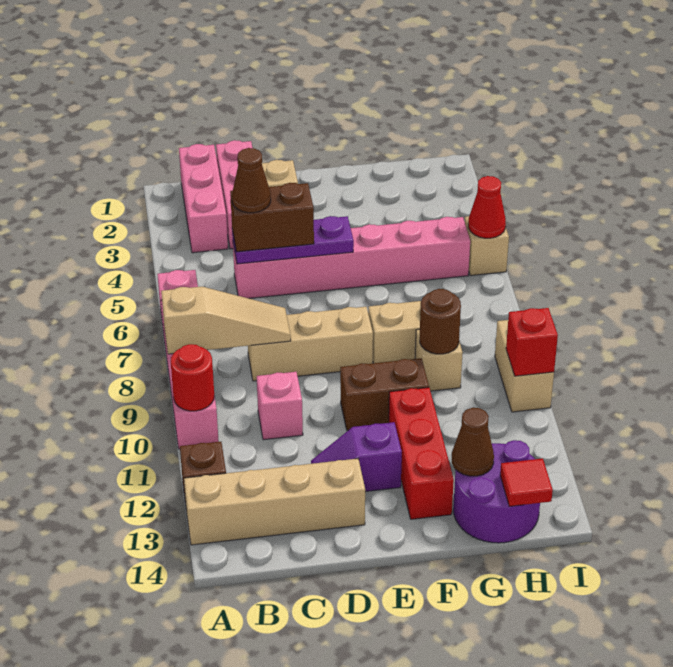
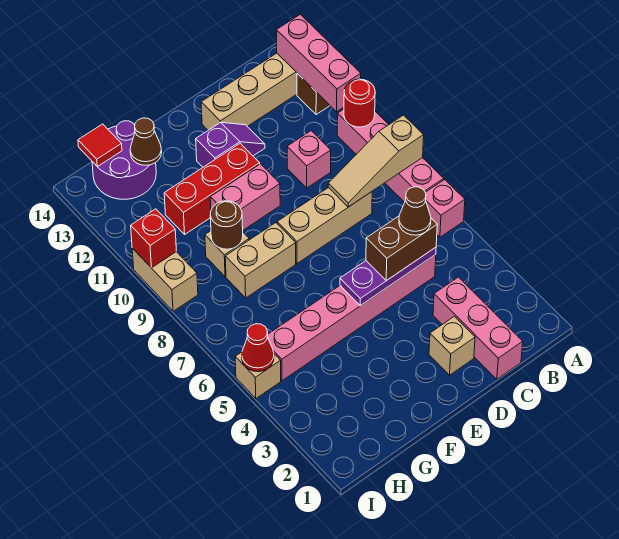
pink 1x3 brick [179,144,228,253] -> pink 1x3 brick moved to [277,14,361,112]
brown 1x2 brick [340,358,429,430] -> pink 1x2 brick [210,164,280,230]
red 1x3 brick [389,387,454,519] -> red 1x3 brick turned to [164,143,260,234]

